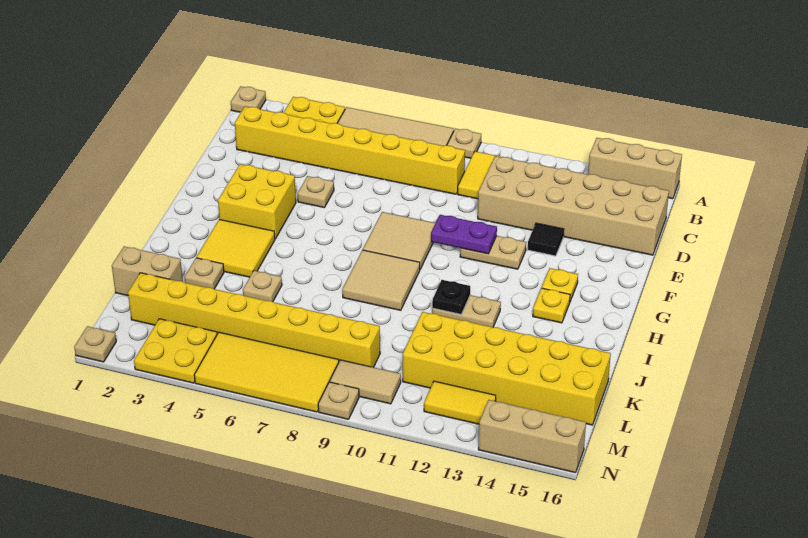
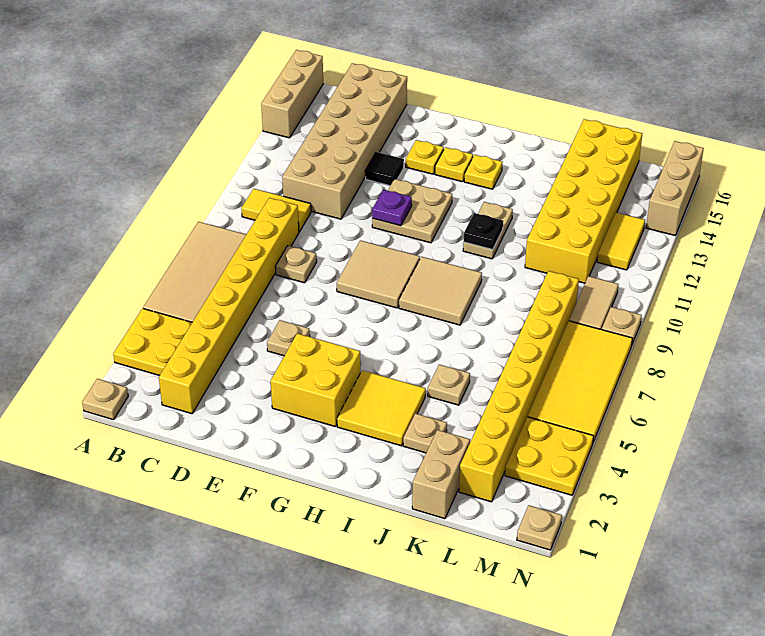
tan 1x1 plate [447,129,481,158] -> tan 1x1 plate moved to [275,246,317,283]
purple 1x2 plate [431,215,497,254] -> purple 1x1 plate [372,190,412,226]
tan 1x2 plate [460,236,526,269] -> tan 2x2 plate [372,179,452,243]
none -> yellow 1x1 plate [406,140,444,174]

